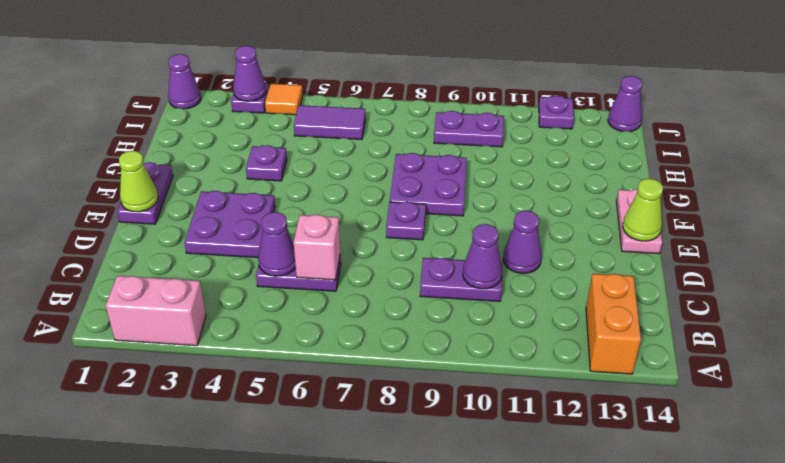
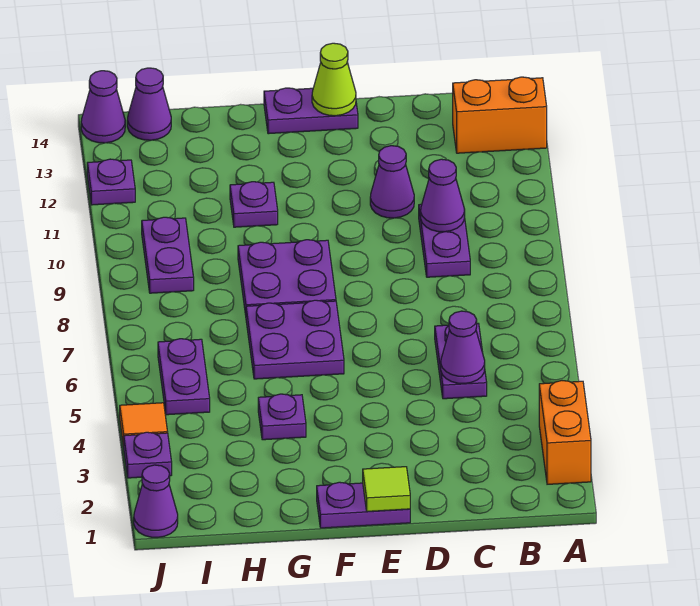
pink 1x2 brick [106,276,206,346] -> orange 1x2 brick [539,381,591,484]
pink 1x1 brick [294,214,340,280] -> none
purple 2x2 plate [184,191,275,258] -> purple 2x2 plate moved to [246,300,344,379]
lime 1x1 cone [119,151,158,212] -> lime 1x1 tile [363,467,410,511]
purple 1x1 plate [386,201,426,240] -> purple 1x1 plate moved to [230,182,278,227]
pink 1x2 plate [616,189,662,254] -> purple 1x2 plate [264,88,358,134]
purple 1x2 tile [294,105,366,139] -> purple 1x2 plate [158,339,210,415]
purple 1x1 cone [233,46,266,101] -> purple 1x1 cone moved to [127,68,171,140]

